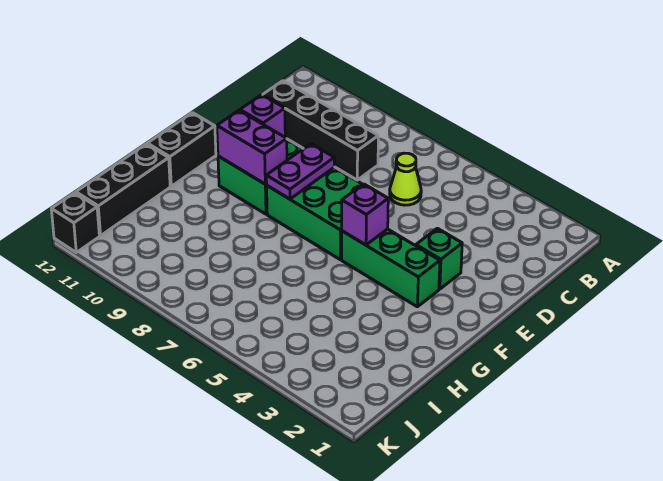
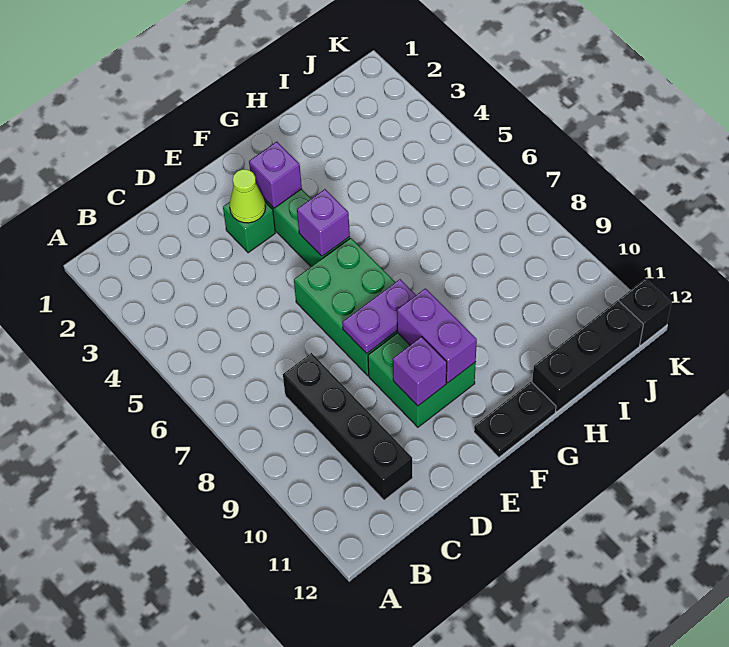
lime 1x1 cone [390,153,421,205] -> lime 1x1 cone moved to [229,169,266,223]
none -> purple 1x1 brick [249,142,302,208]
black 1x2 brick [147,113,216,186] -> black 1x2 plate [474,382,556,457]

